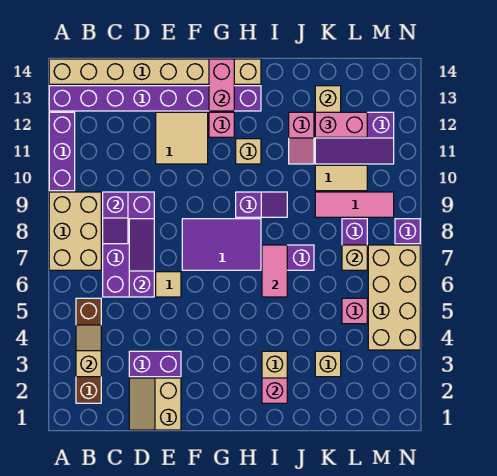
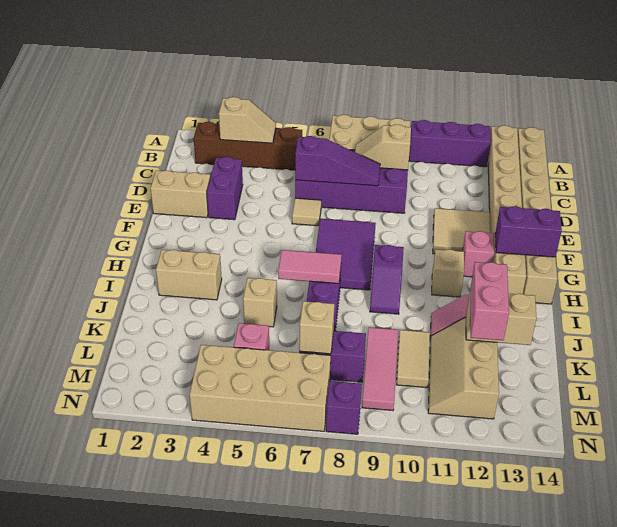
purple 1x8 brick [49,86,261,111] -> tan 1x8 brick [488,126,526,294]
purple 1x2 slope [103,192,128,244] -> tan 1x2 slope [355,125,411,170]
pink 1x2 brick [209,59,234,111] -> purple 1x2 brick [495,206,562,257]
pink 1x1 brick [262,378,287,403] -> none
tan 1x1 brick [315,351,341,377] -> tan 1x1 brick moved to [243,278,277,327]
purple 2x3 slope [315,112,394,164] -> tan 2x3 slope [428,318,499,419]

